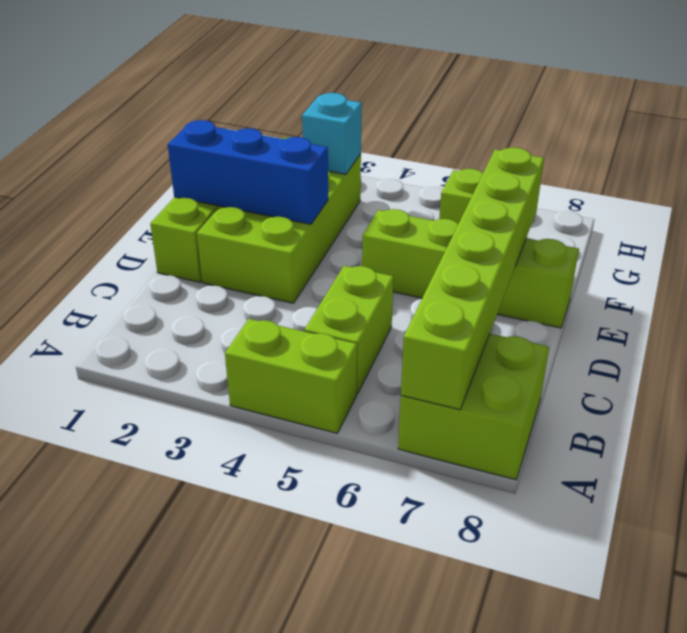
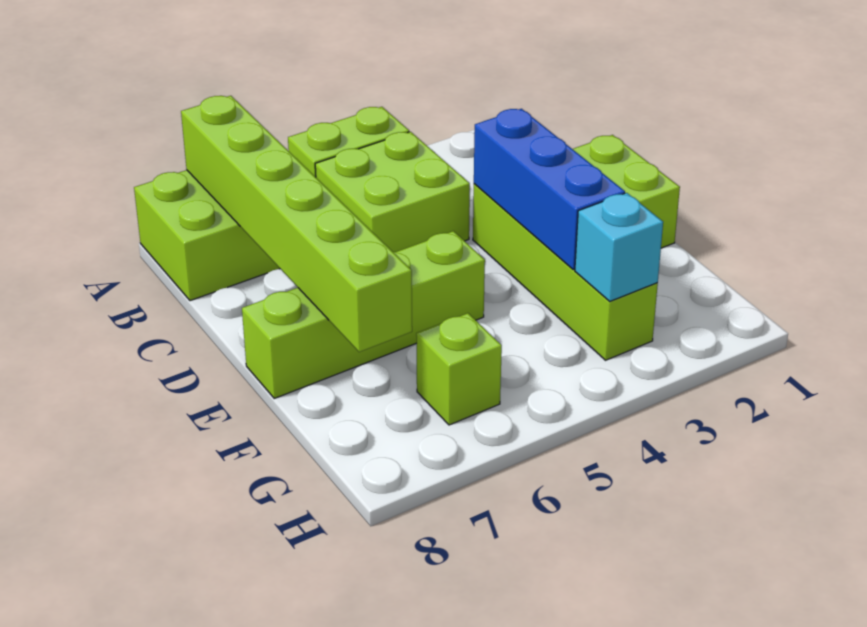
lime 1x2 brick [304,266,394,394] -> lime 2x2 brick [315,132,470,252]
lime 2x4 brick [197,137,361,303] -> lime 1x4 brick [473,184,658,360]
blue 1x3 brick [168,120,328,224] -> blue 1x3 brick turned to [474,109,625,270]

